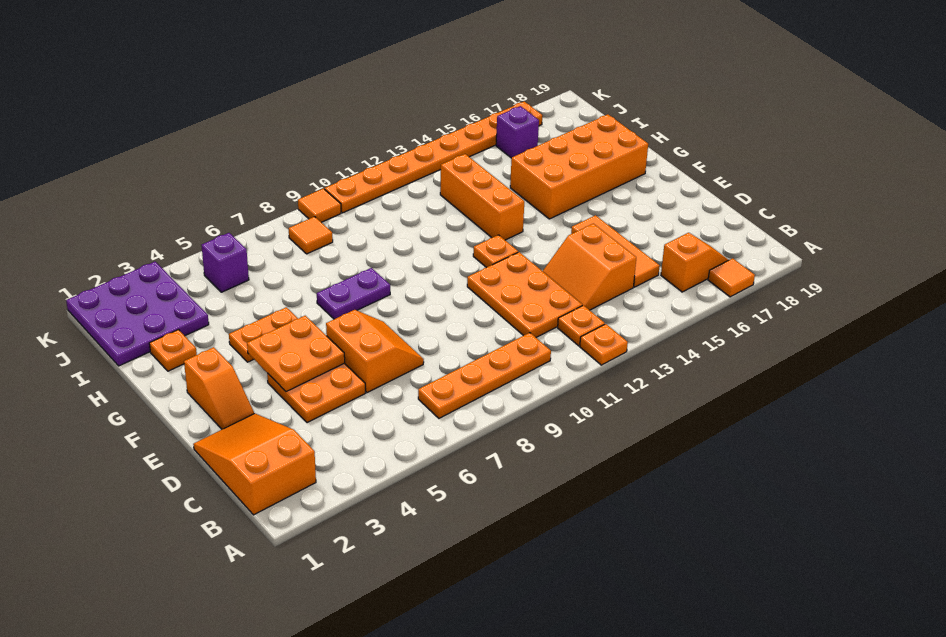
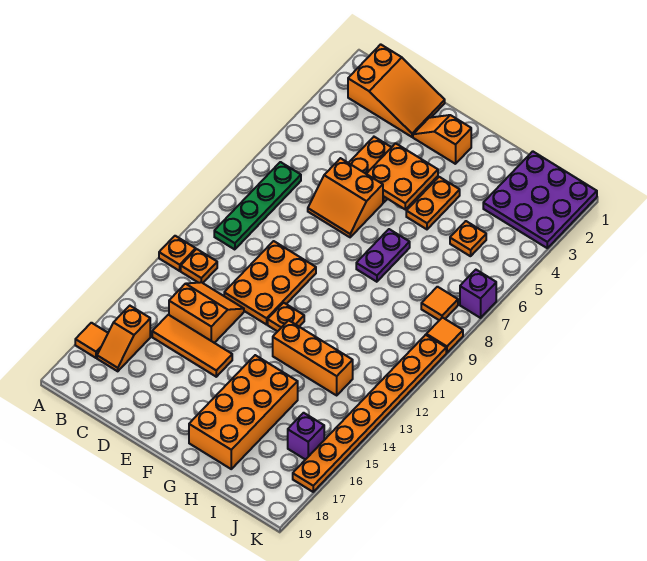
orange 1x4 plate [418,333,551,418] -> green 1x4 plate [214,162,301,250]
orange 2x3 plate [467,252,582,337] -> orange 2x3 plate turned to [224,241,316,325]
orange 1x1 plate [149,330,197,371] -> orange 1x1 plate moved to [450,221,486,256]
purple 1x1 brick [202,233,249,292] -> purple 1x1 brick moved to [460,270,496,318]

